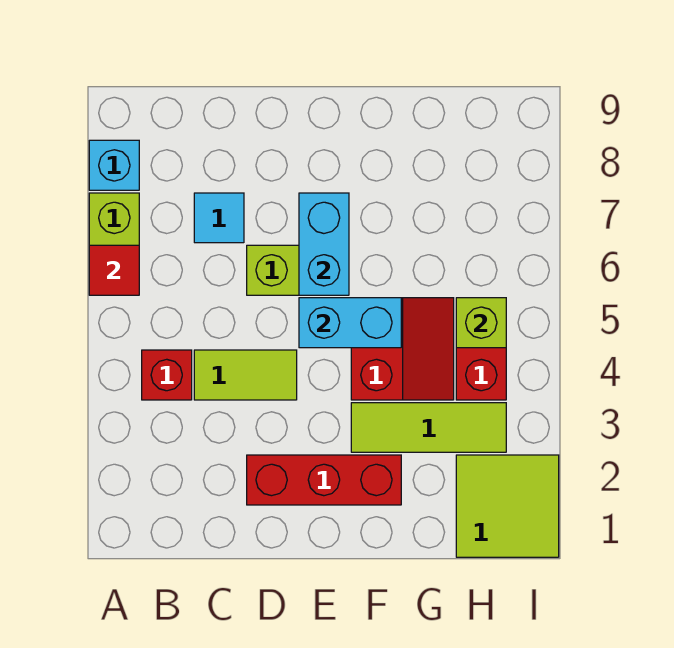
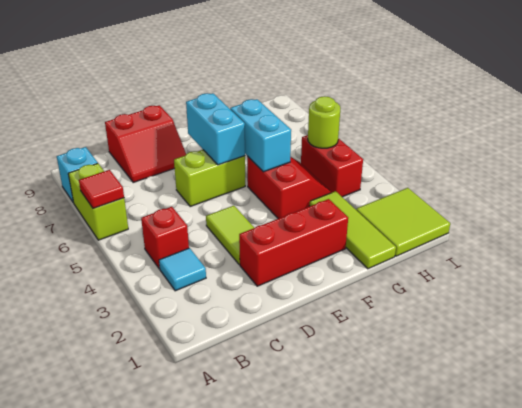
lime 1x2 tile [194,350,297,400] -> lime 1x2 tile turned to [206,206,254,265]
cyan 1x1 tile [194,193,244,243] -> cyan 1x1 tile moved to [159,248,206,291]
none -> red 2x2 slope [105,105,186,182]
cyan 1x2 brick [299,298,401,348] -> cyan 1x2 brick turned to [230,99,291,172]
lime 1x3 tile [351,403,506,452] -> lime 1x3 tile turned to [310,191,396,269]
lime 1x1 brick [456,298,506,348] -> lime 1x1 round brick [308,96,340,148]

